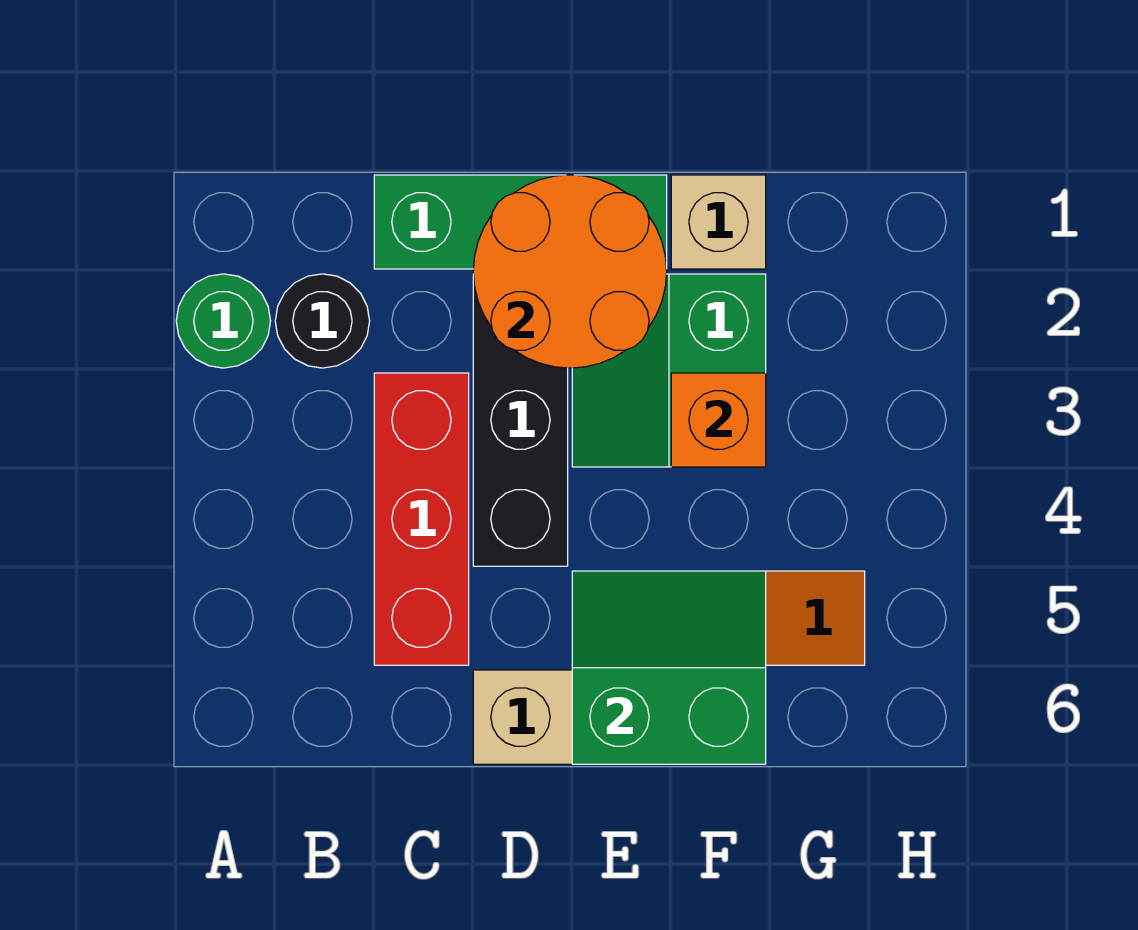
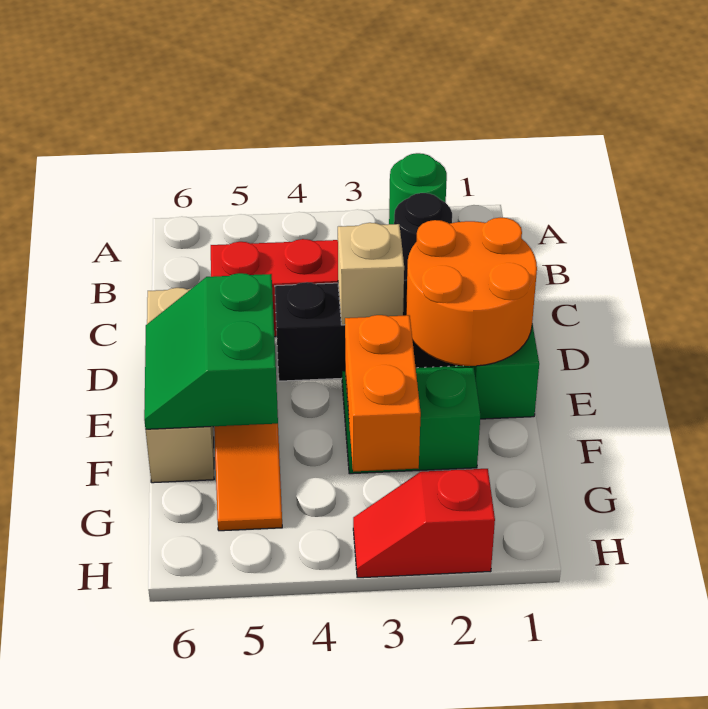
green 2x2 slope [572,571,766,764] -> green 2x2 slope turned to [144,273,278,429]
tan 1x1 brick [671,175,766,269] -> tan 1x1 brick moved to [338,223,404,325]
orange 1x1 brick [671,373,766,467] -> orange 1x2 brick [345,315,421,472]
none -> red 1x2 slope [353,469,495,578]

